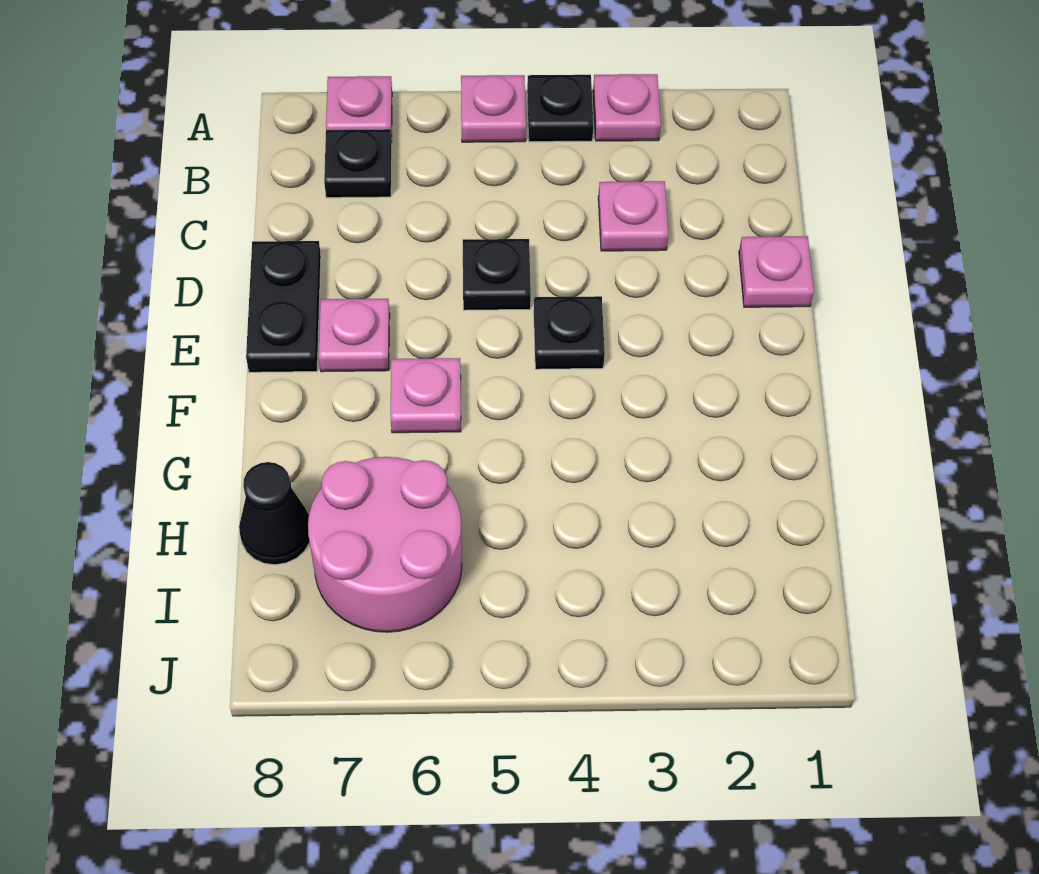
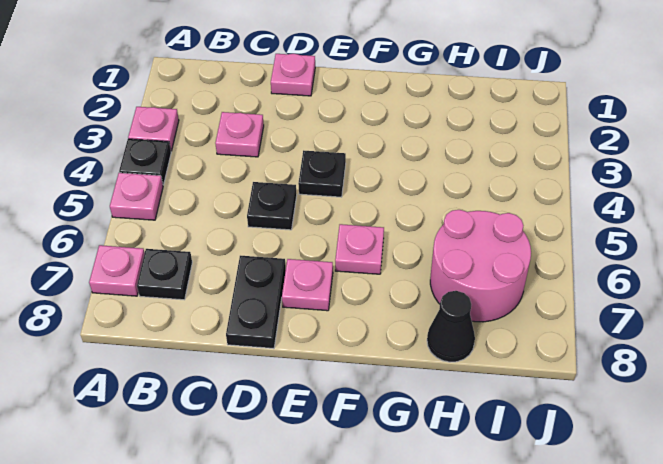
black 1x2 plate [246,241,321,372] -> black 1x2 plate turned to [226,256,286,349]

